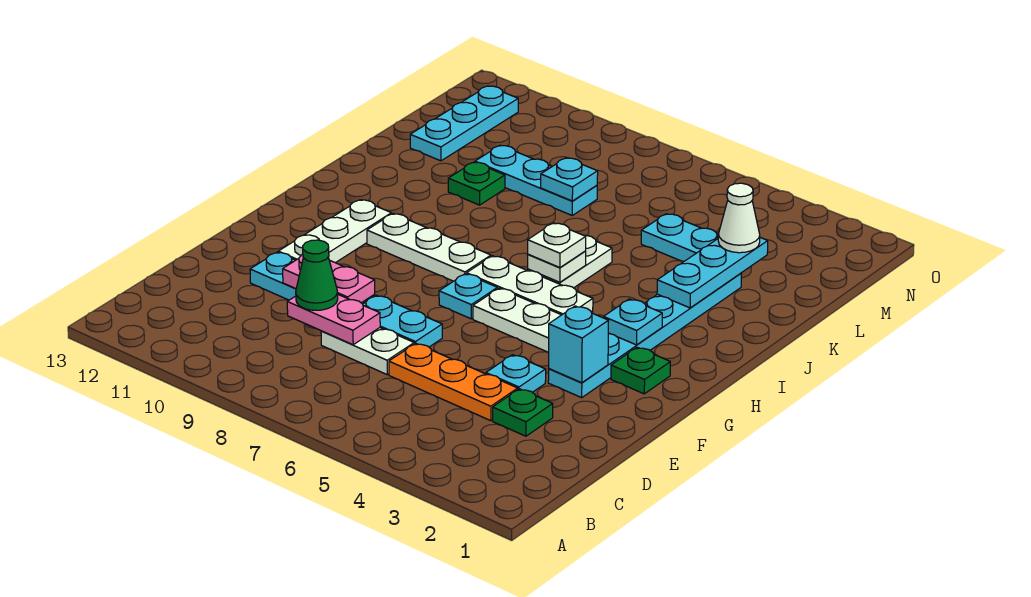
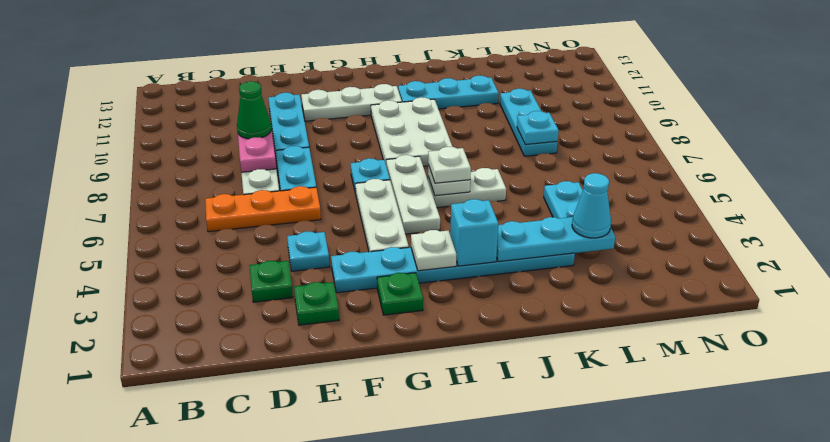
orange 1x3 plate [389,343,518,421] -> orange 1x3 plate turned to [205,186,321,232]
pink 1x2 plate [283,255,375,303] -> none
cyan 1x1 brick [548,306,609,383] -> cyan 1x1 brick moved to [450,199,498,266]
cyan 1x1 plate [604,299,662,345] -> white 1x1 plate [411,230,457,271]
white 1x3 plate [367,214,491,281] -> white 2x3 plate [371,97,452,166]
green 1x1 plate [448,162,505,205] -> green 1x1 plate moved to [294,282,339,325]
white 1x1 cone [718,183,760,253] -> cyan 1x1 cone [572,173,611,238]
cyan 1x3 plate [410,86,518,161] -> cyan 1x3 plate moved to [398,76,499,109]

